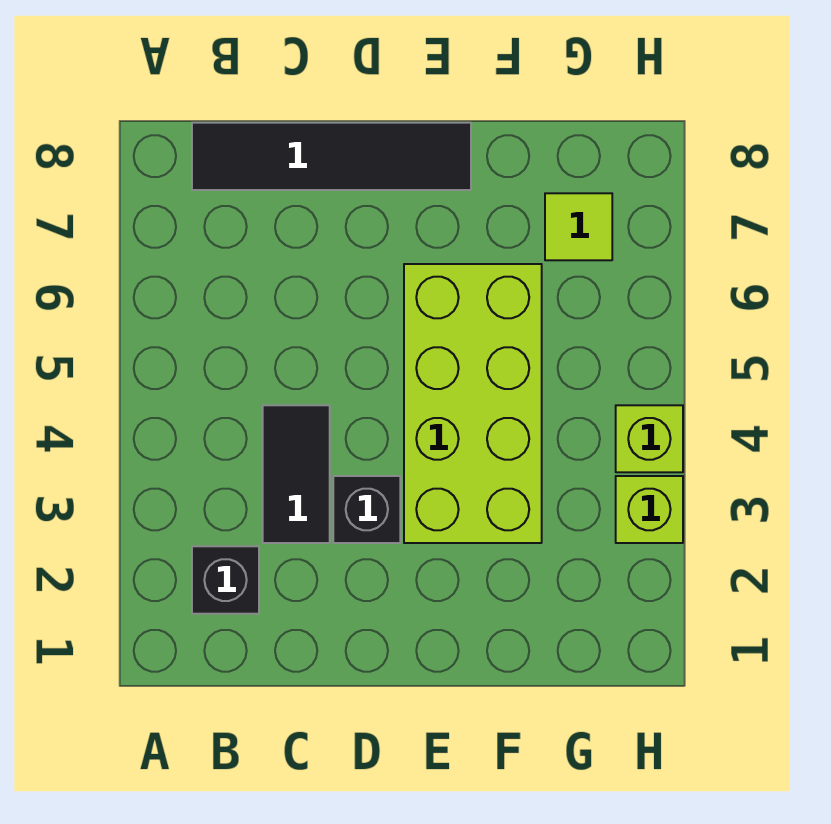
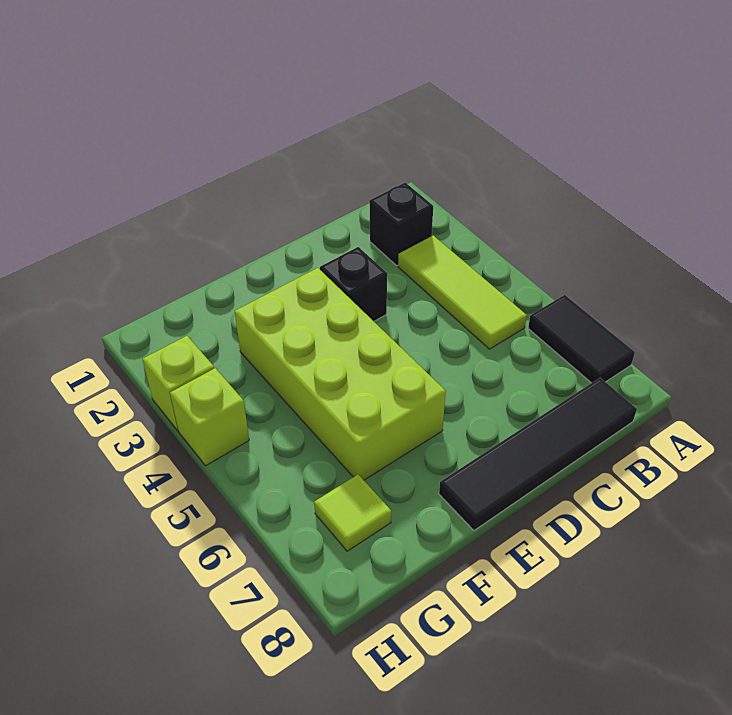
none -> lime 1x3 tile [398,236,527,349]
black 1x2 tile [263,405,330,543] -> black 1x2 tile moved to [528,295,635,383]

